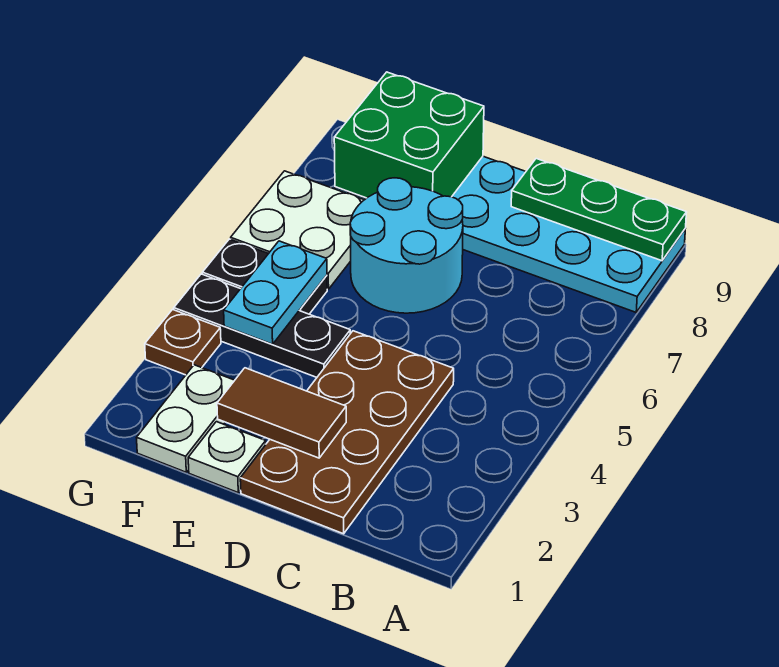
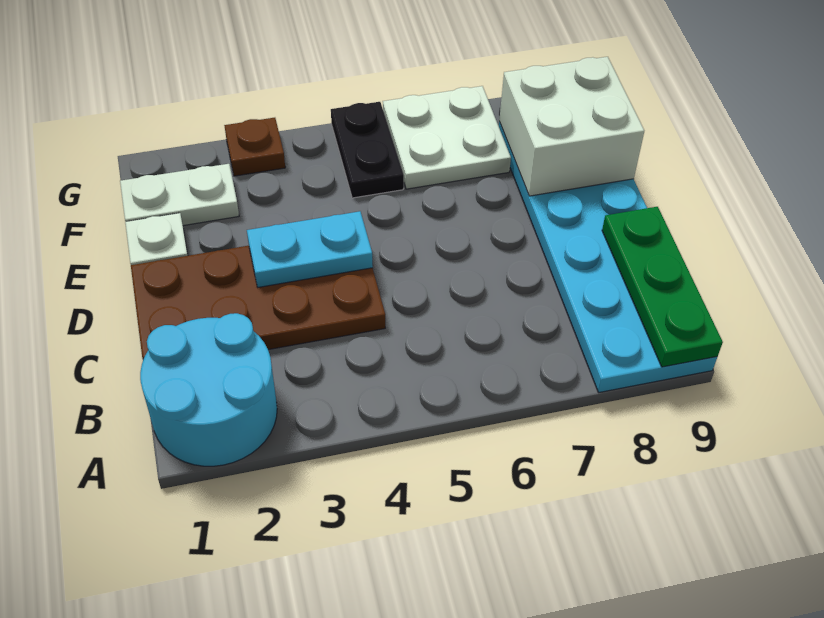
brown 1x2 tile [217,368,346,458] -> none
cyan 2x2 round brick [350,178,463,313] -> cyan 2x2 round brick moved to [140,313,277,466]
black 1x3 plate [174,274,350,377] -> none
green 2x2 brick [334,72,484,198] -> white 2x2 brick [499,57,644,196]
cyan 1x2 plate [224,241,327,344] -> cyan 1x2 plate moved to [247,211,373,287]

